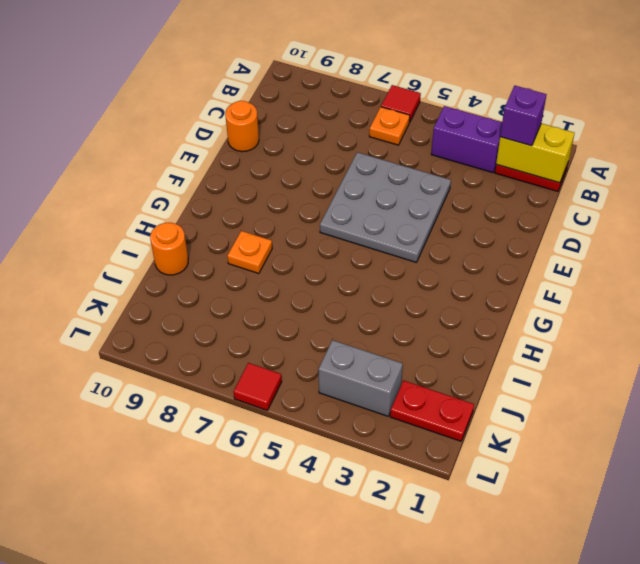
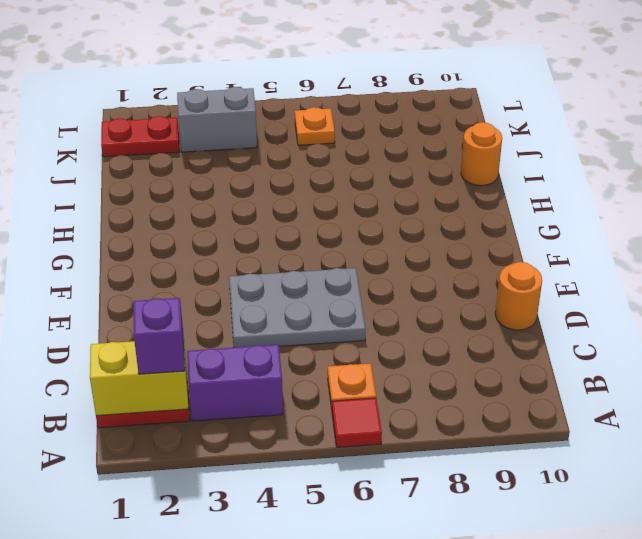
grey 3x3 plate [320,152,451,262] -> grey 2x3 plate [229,268,366,347]
orange 1x1 plate [227,231,272,274] -> orange 1x1 plate moved to [295,107,335,145]
red 1x1 tile [234,363,282,410] -> none

